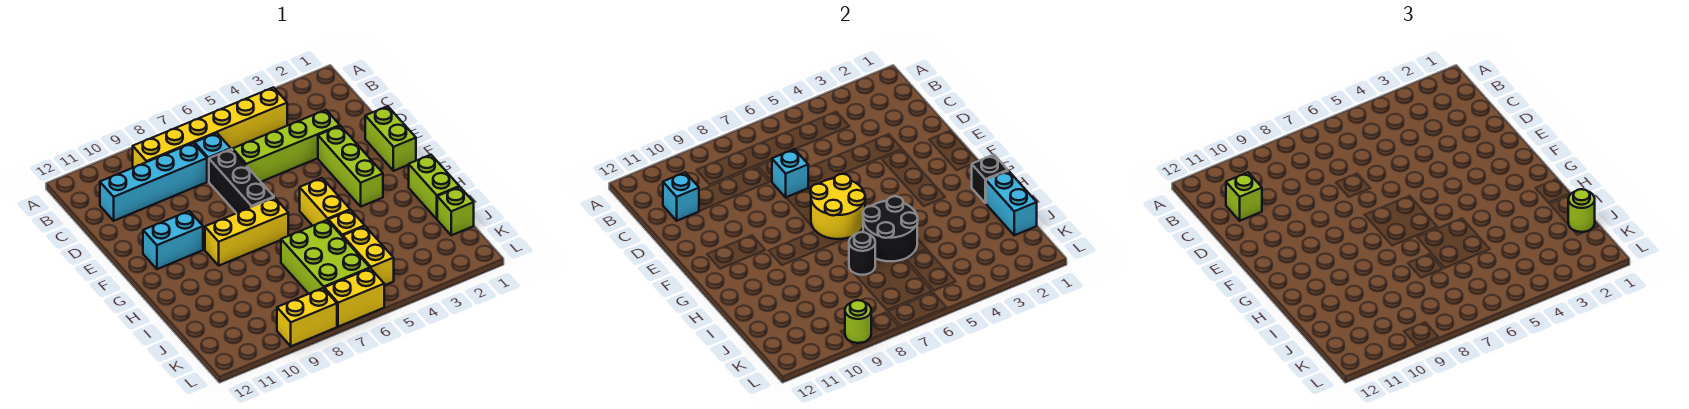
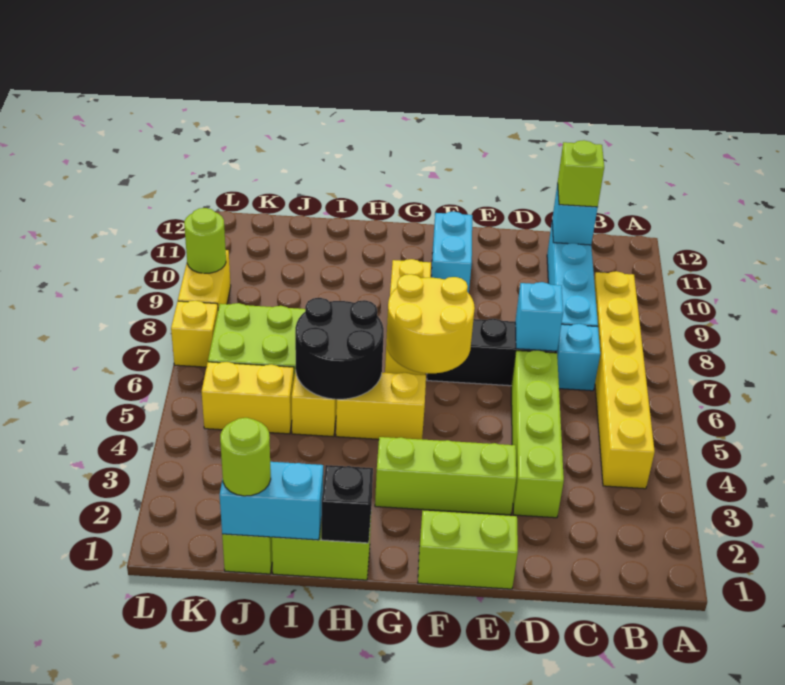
black 1x1 round brick [849,232,875,275] -> none
yellow 1x2 brick [324,268,384,327] -> yellow 1x1 brick [171,301,218,367]

